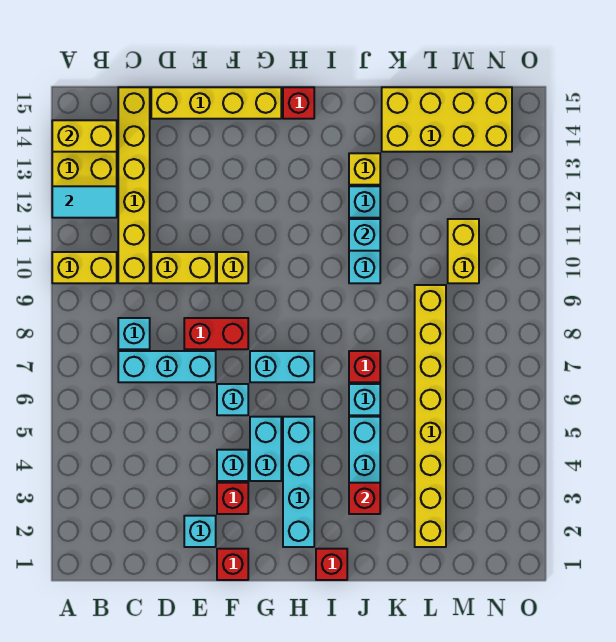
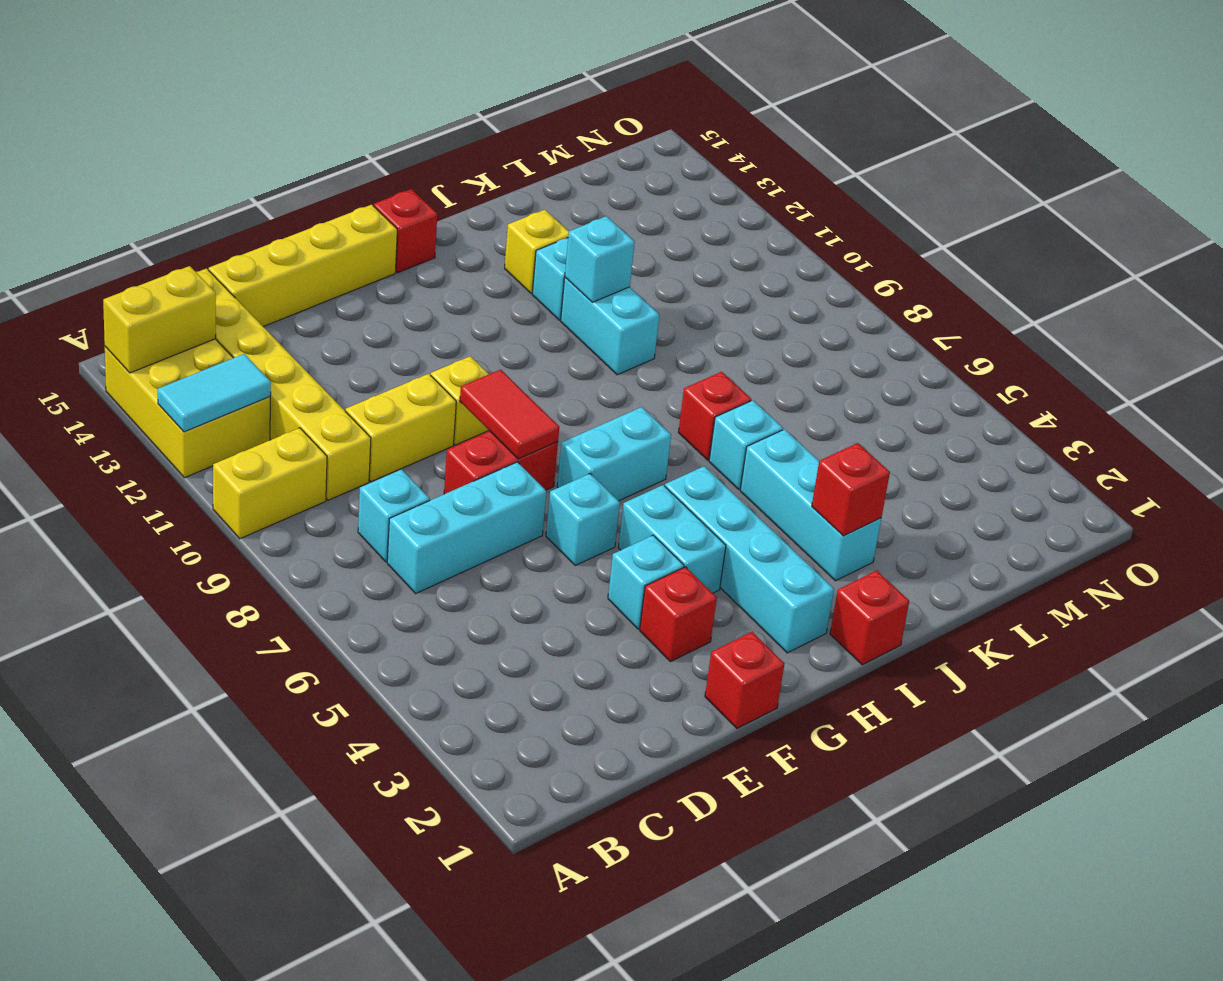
cyan 1x1 brick [184,516,216,547] -> none
none -> red 1x2 tile [460,370,559,459]
yellow 2x4 brick [382,87,512,152] -> none
yellow 1x8 brick [415,285,446,547] -> none
yellow 1x2 brick [448,219,479,283] -> none

